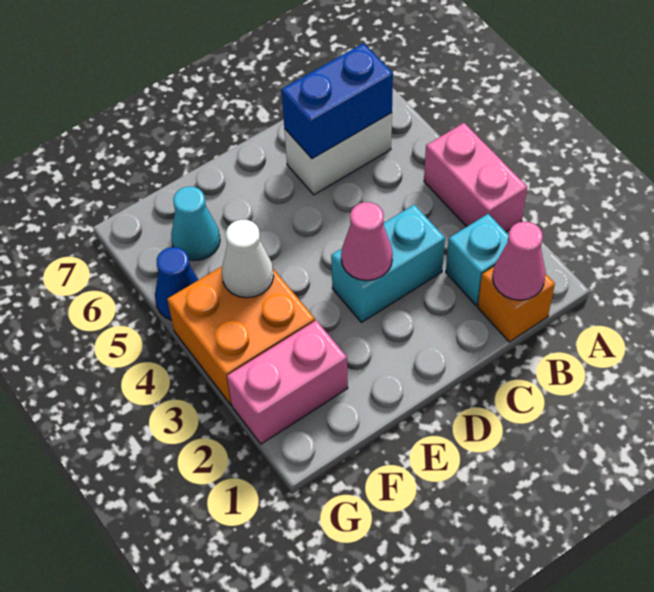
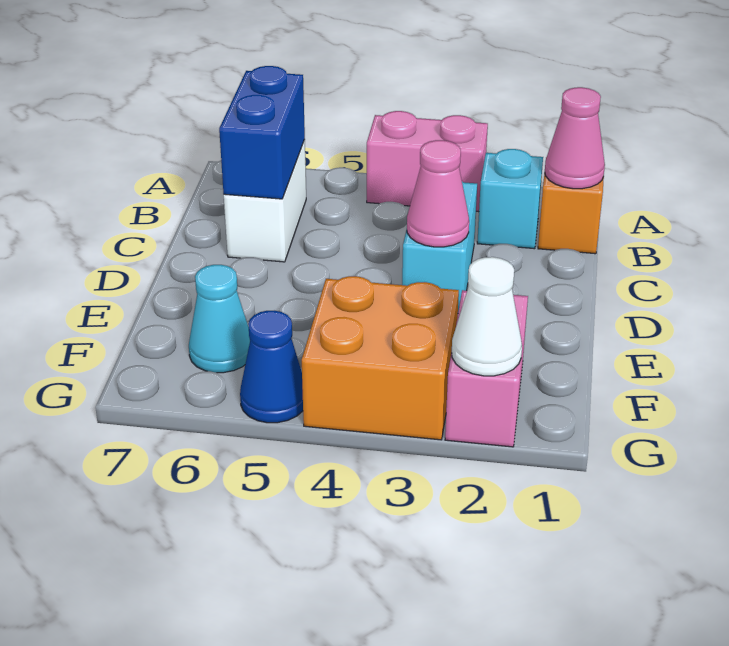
white 1x1 cone [222,219,274,298] -> white 1x1 cone moved to [452,257,522,376]

